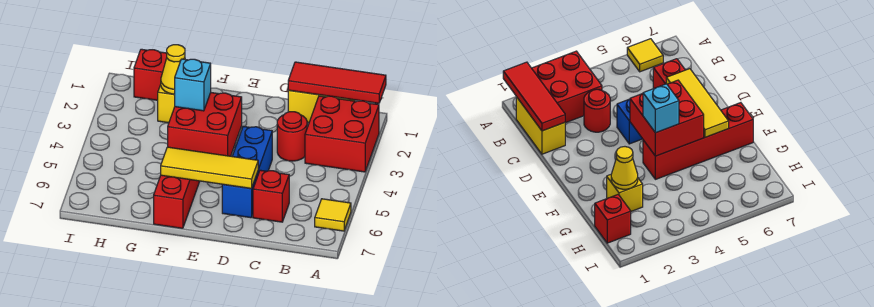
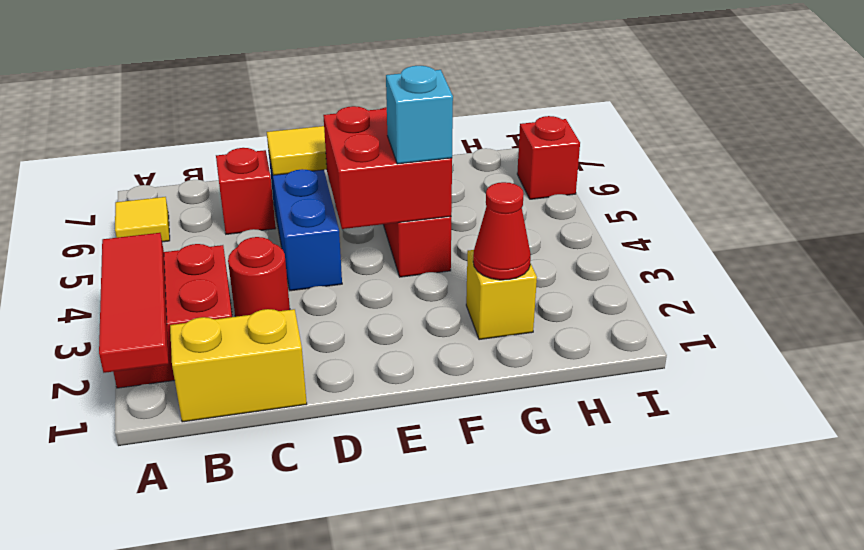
red 1x3 tile [288,62,386,103] -> red 1x3 tile turned to [99,233,168,373]
yellow 1x1 cone [161,45,185,94] -> red 1x1 cone [473,182,531,280]
red 1x1 brick [134,49,167,100] -> red 1x1 brick moved to [517,116,580,199]

